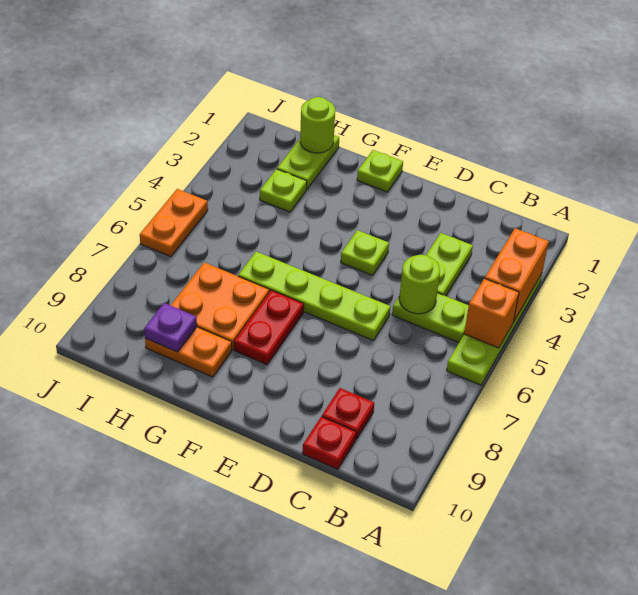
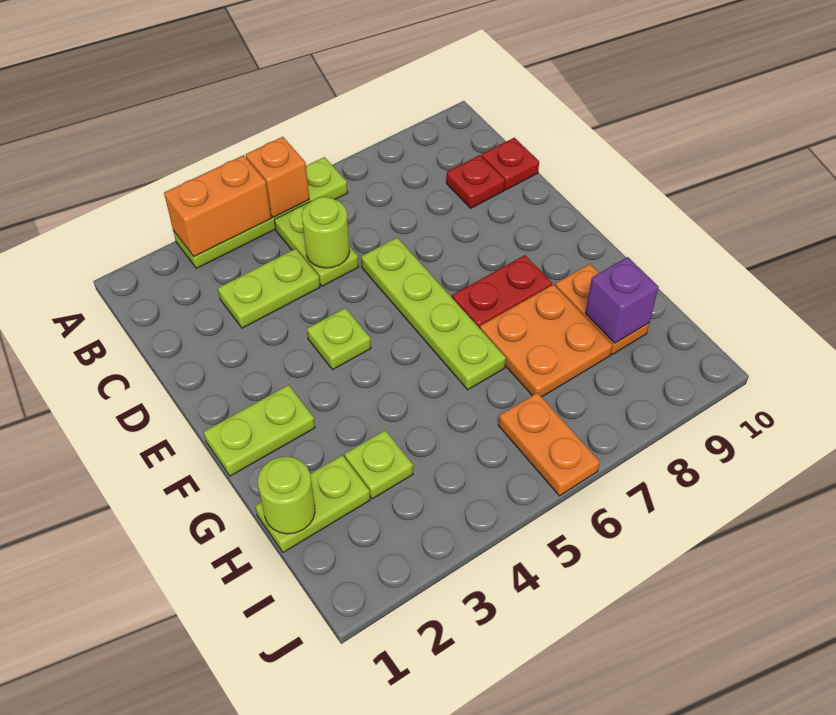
lime 1x1 plate [357,150,403,192] -> lime 1x2 plate [204,385,315,476]
purple 1x1 plate [144,303,197,352] -> purple 1x1 brick [585,257,659,343]
orange 1x2 plate [140,189,208,257] -> orange 1x2 plate turned to [498,392,600,496]

